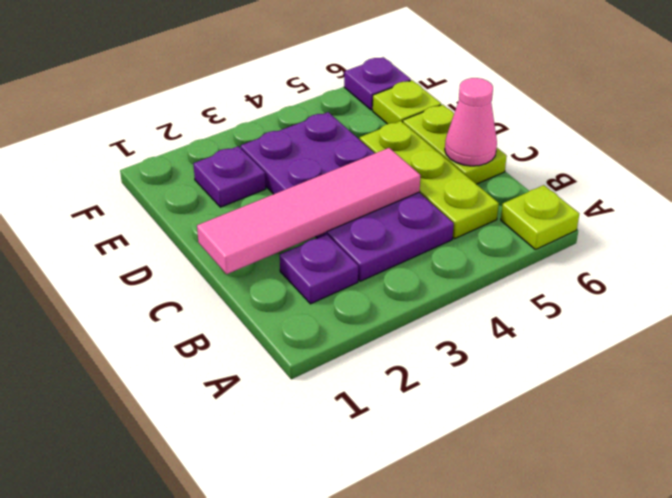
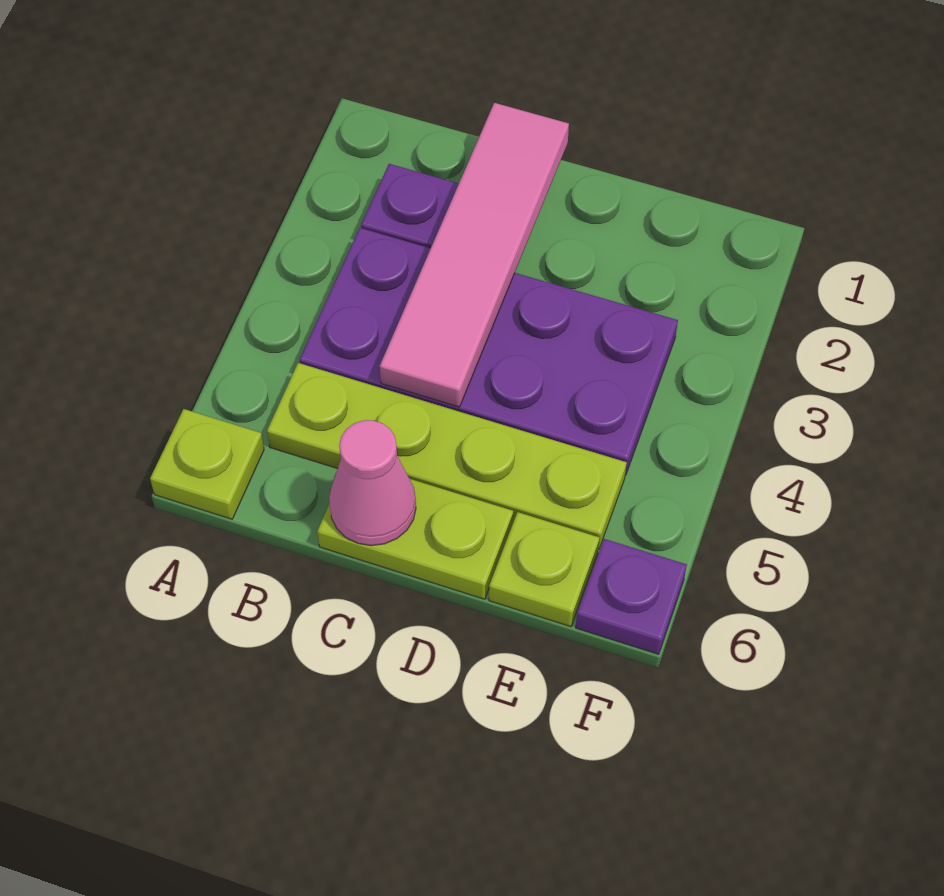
lime 1x3 plate [360,121,499,239] -> lime 1x4 plate [267,363,627,549]
purple 1x1 plate [193,146,266,207] -> none

